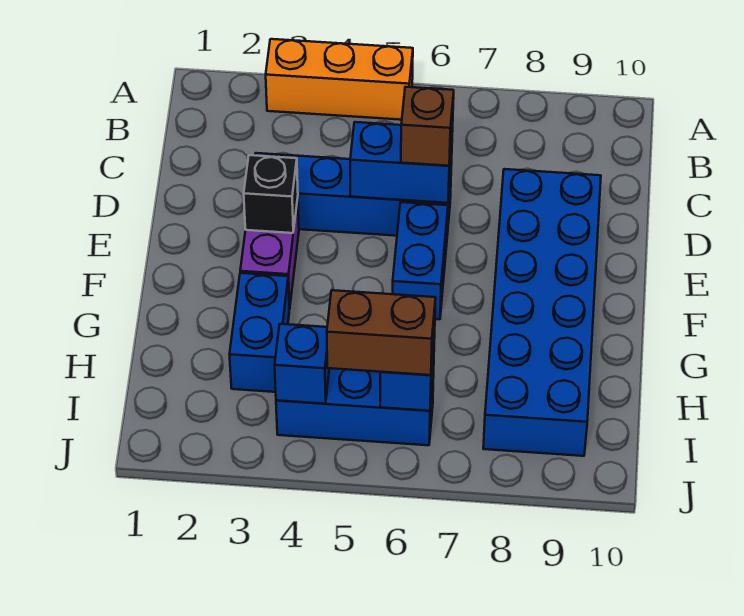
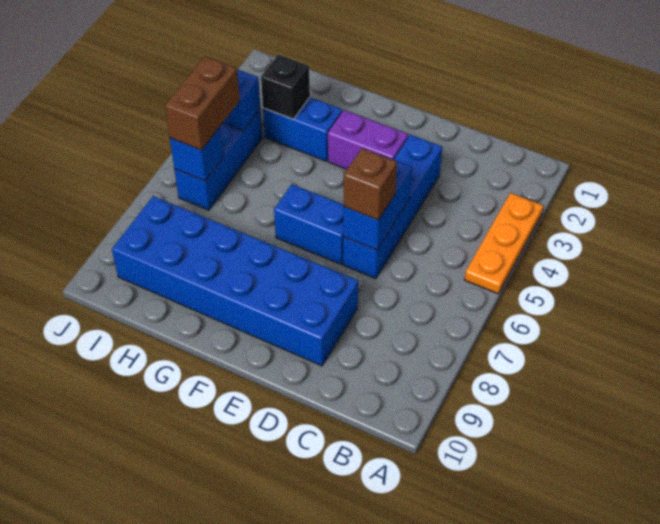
orange 1x3 brick [266,39,413,120] -> orange 1x3 plate [465,193,543,294]
black 1x1 brick [244,155,298,233] -> black 1x1 brick moved to [261,55,310,119]

